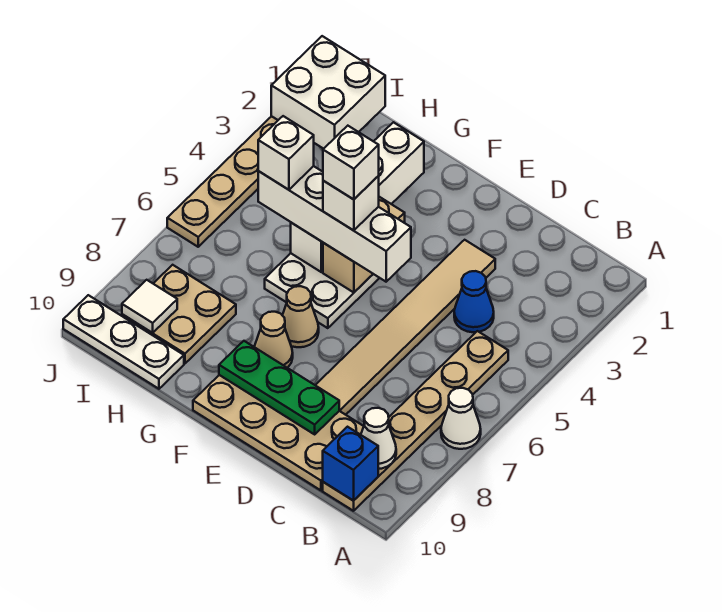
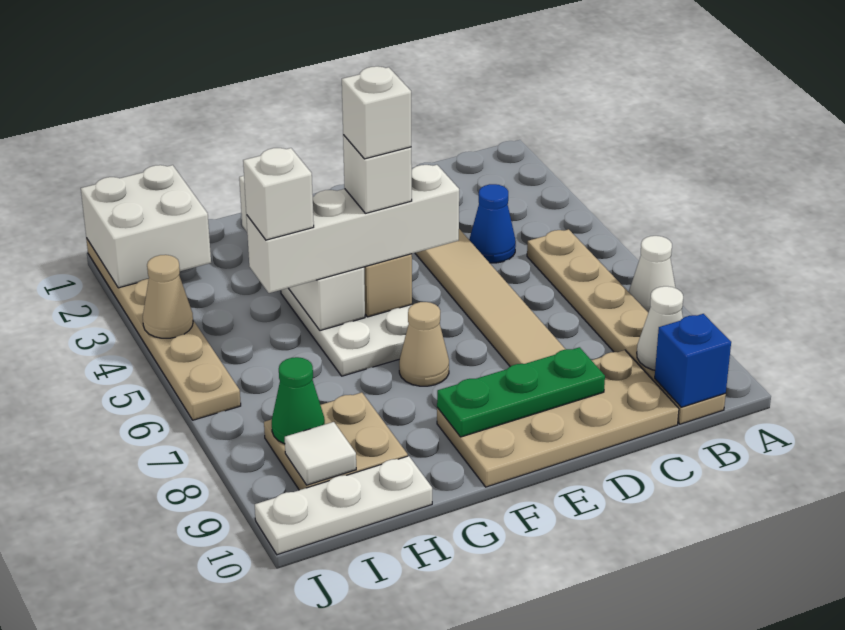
tan 1x1 cone [254,312,293,368] -> tan 1x1 cone moved to [143,255,193,338]
none -> green 1x1 cone [272,357,325,444]

